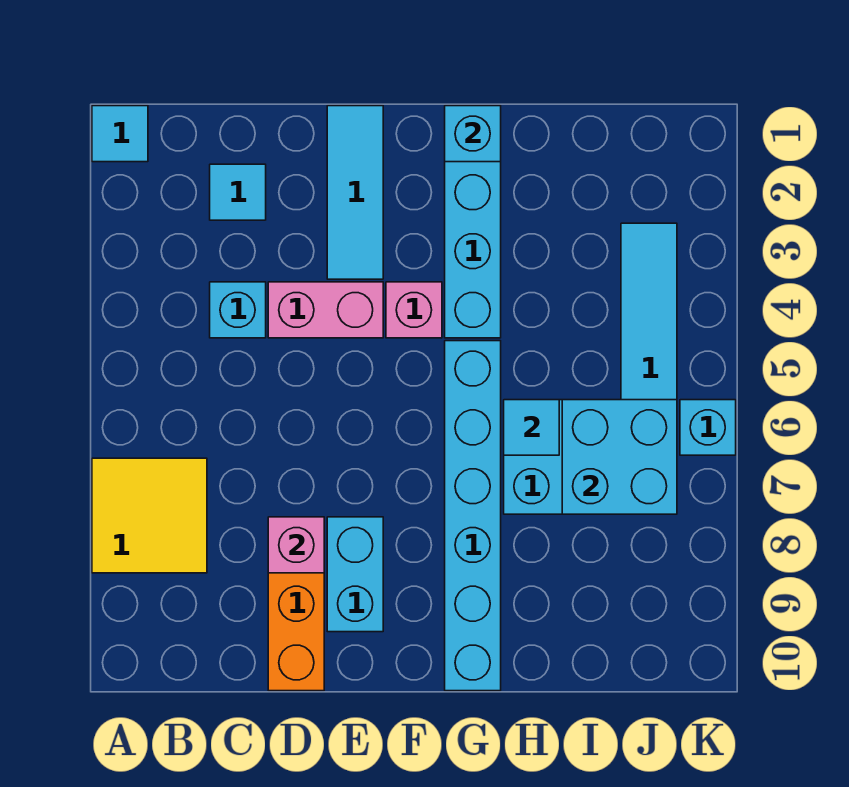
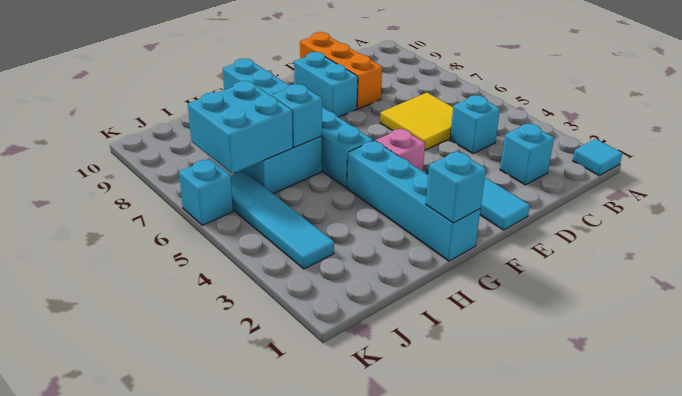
yellow 2x2 tile [92,458,207,573] -> yellow 2x2 tile moved to [380,93,453,150]
cyan 1x1 tile [210,164,266,220] -> cyan 1x1 brick [500,124,554,185]
pink 1x2 brick [268,282,383,338] -> none
pink 1x1 brick [268,517,324,573] -> none
cyan 1x1 tile [504,400,559,455] -> cyan 1x1 brick [272,84,322,147]

